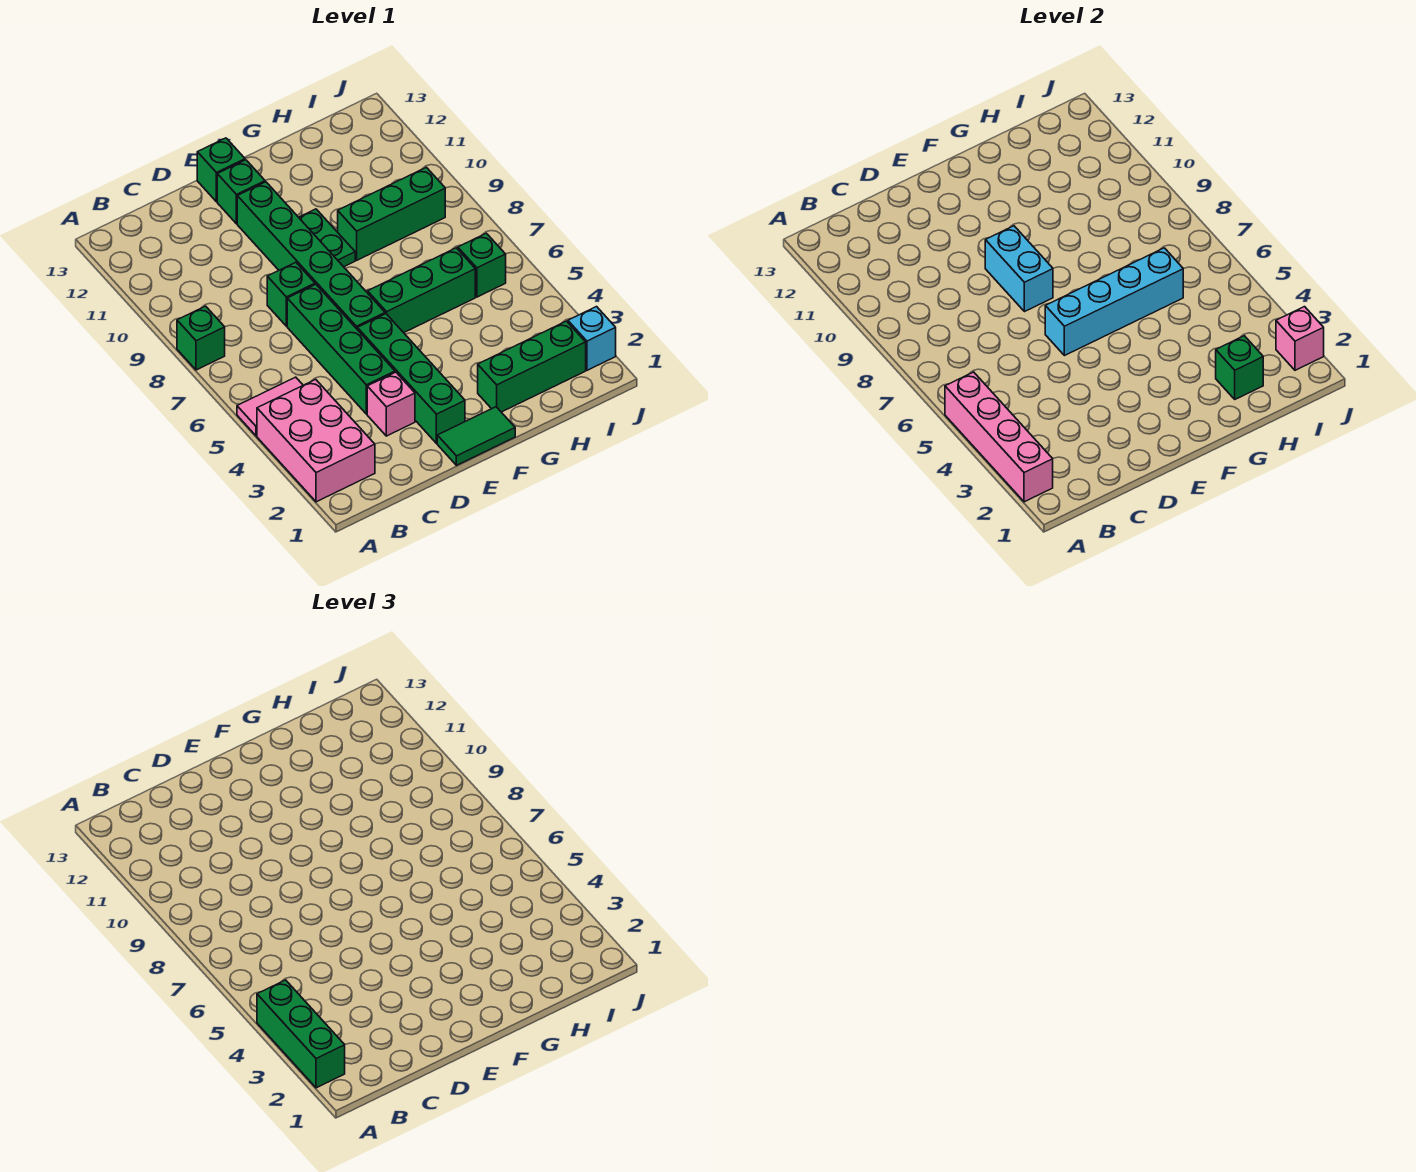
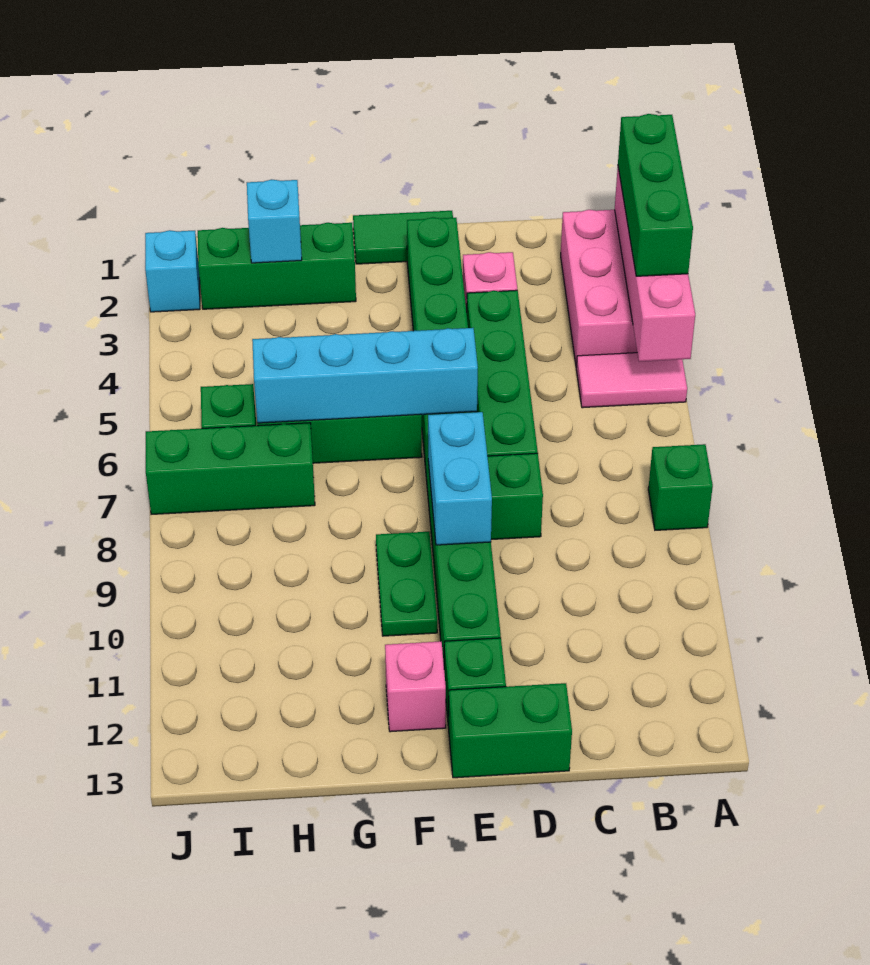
green 1x1 brick [197,138,245,202] -> green 1x2 brick [449,683,572,778]
green 1x3 brick [338,167,445,260] -> green 1x3 brick moved to [146,423,315,514]
green 1x1 brick [1216,336,1263,399] -> cyan 1x1 brick [247,180,302,263]
pink 1x1 brick [1276,307,1324,370] -> pink 1x1 brick moved to [385,641,446,732]

